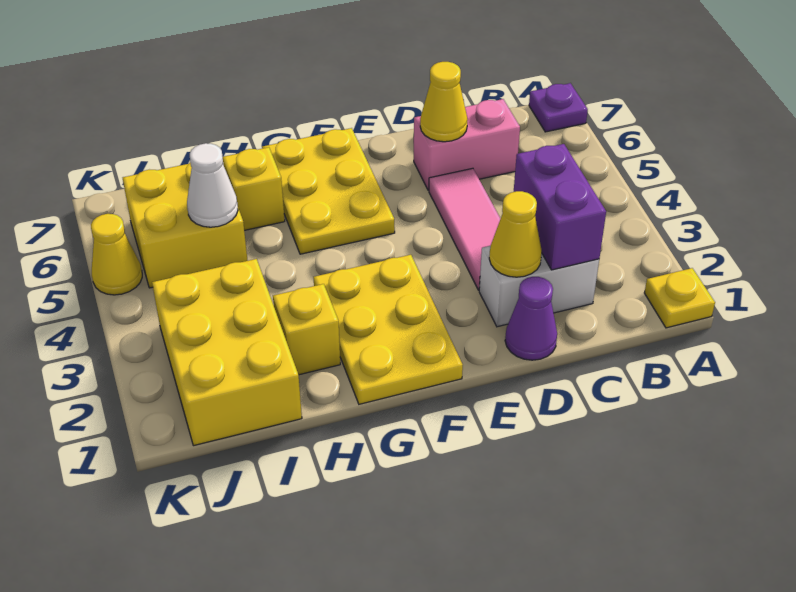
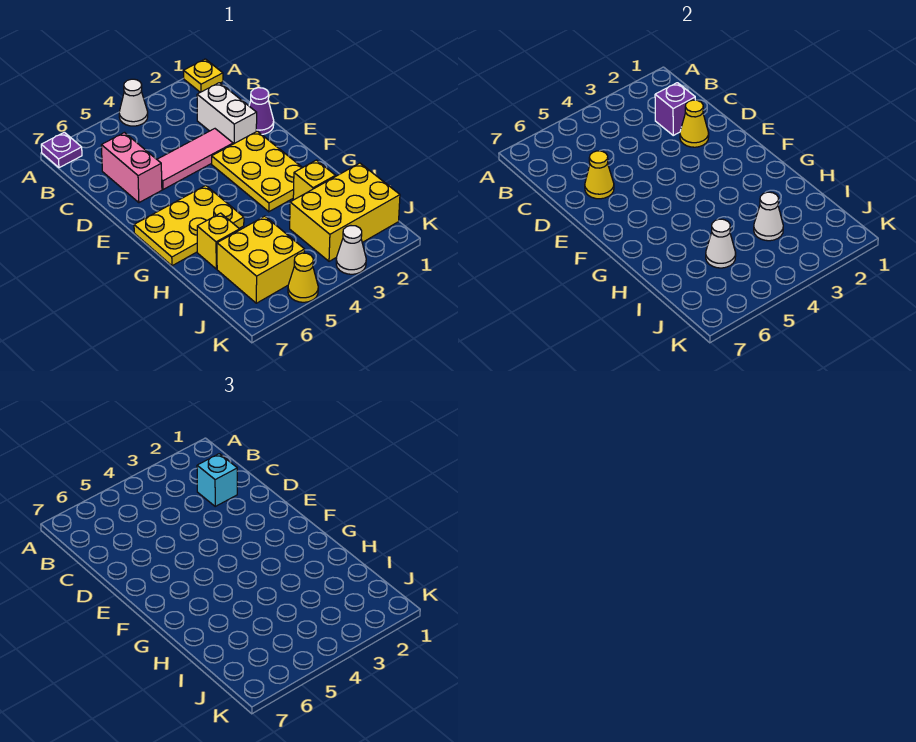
none -> white 1x1 cone [119,79,148,126]
purple 1x2 brick [514,144,606,270] -> purple 1x1 brick [655,83,695,135]
none -> cyan 1x1 brick [197,454,237,506]
yellow 2x3 plate [314,255,463,404] -> yellow 2x3 plate turned to [212,131,302,212]
none -> white 1x1 cone [754,192,783,241]
none -> white 1x1 cone [336,226,366,274]

